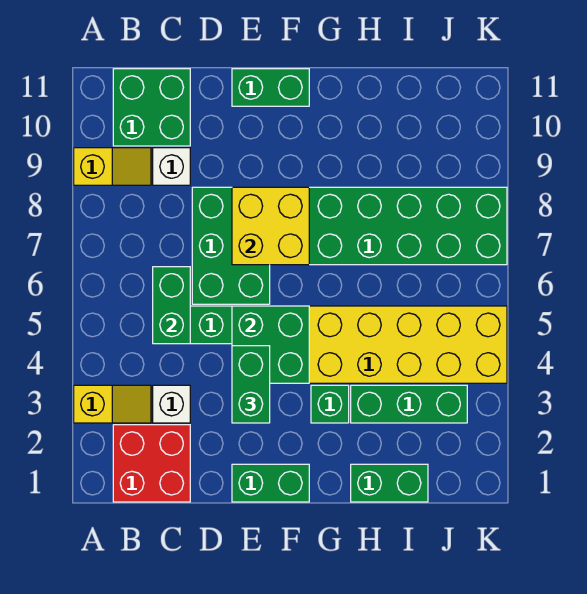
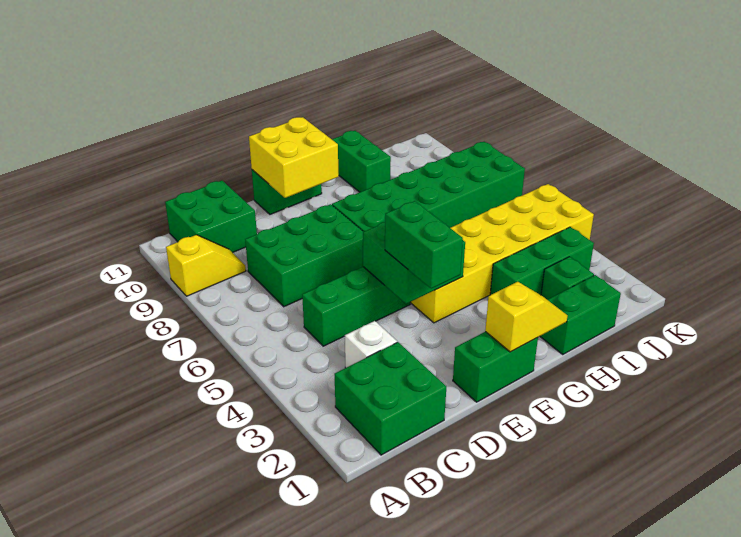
yellow 1x2 slope [74,385,151,423] -> yellow 1x2 slope moved to [485,282,568,352]
red 2x2 brick [113,425,190,502] -> green 2x2 brick [334,342,446,455]
green 1x2 brick [153,267,190,344] -> green 1x2 brick moved to [332,131,391,192]
white 1x1 brick [153,148,190,185] -> none
green 2x3 brick [192,187,270,304] -> green 2x3 brick turned to [245,204,363,307]
yellow 2x2 brick [232,187,309,265] -> yellow 2x2 brick moved to [249,117,339,198]
green 1x1 brick [311,385,349,423] -> green 1x1 brick moved to [541,257,594,300]

